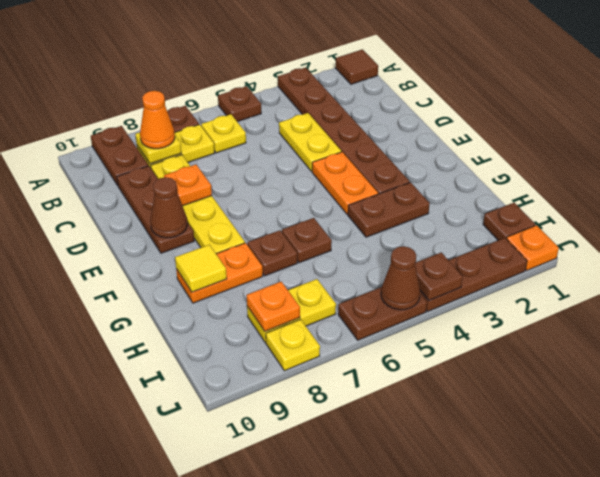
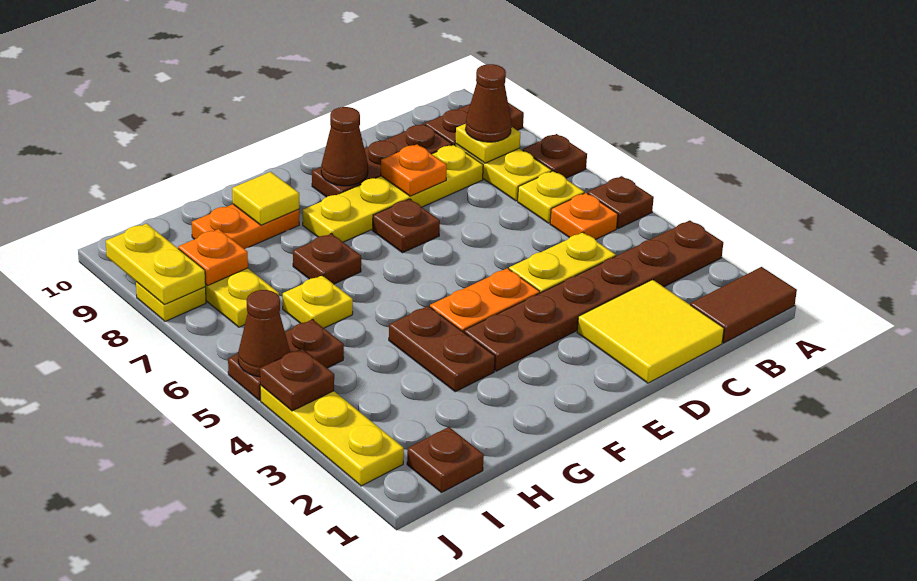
brown 1x1 tile [335,49,378,84] -> brown 1x2 tile [690,267,797,343]
orange 1x1 cone [140,91,175,149] -> brown 1x1 cone [465,64,512,142]
none -> yellow 2x2 tile [577,280,724,383]
brown 1x1 plate [282,218,332,263] -> brown 1x1 plate moved to [373,199,440,253]
orange 1x2 plate [176,243,263,303] -> orange 1x2 plate turned to [192,204,299,249]
none -> yellow 1x1 plate [283,275,353,328]
orange 1x1 plate [506,225,559,270] -> orange 1x1 plate moved to [550,193,618,240]
brown 1x3 plate [420,238,527,311] -> yellow 1x3 plate [260,386,404,486]
brown 1x2 plate [338,287,427,340] -> brown 1x2 plate turned to [228,319,344,400]
none -> yellow 1x2 plate [106,224,206,305]

